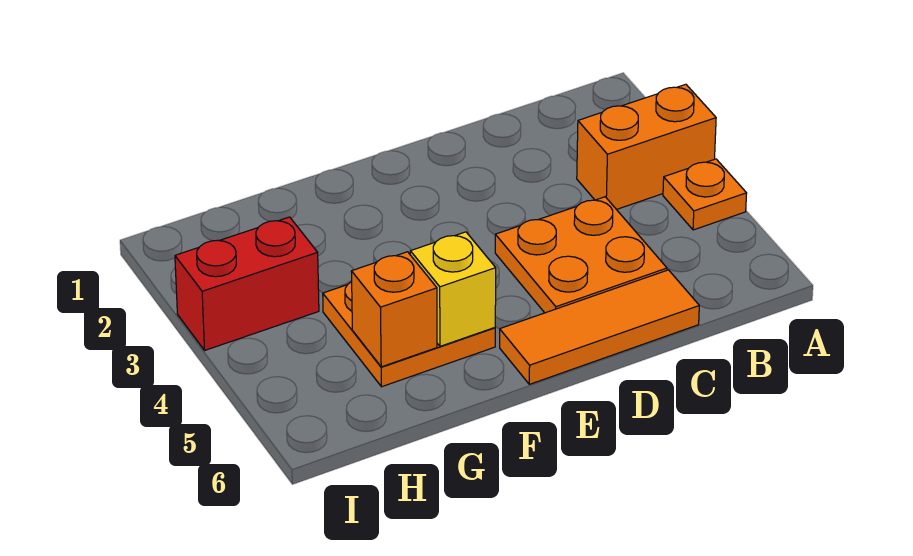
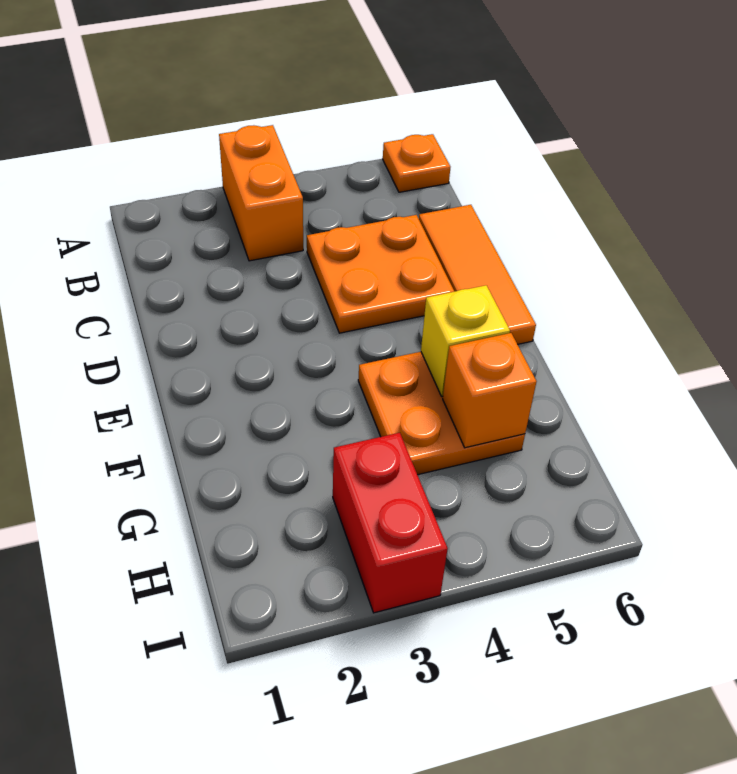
orange 1x1 plate [663,159,747,230] -> orange 1x1 plate moved to [383,134,450,192]

